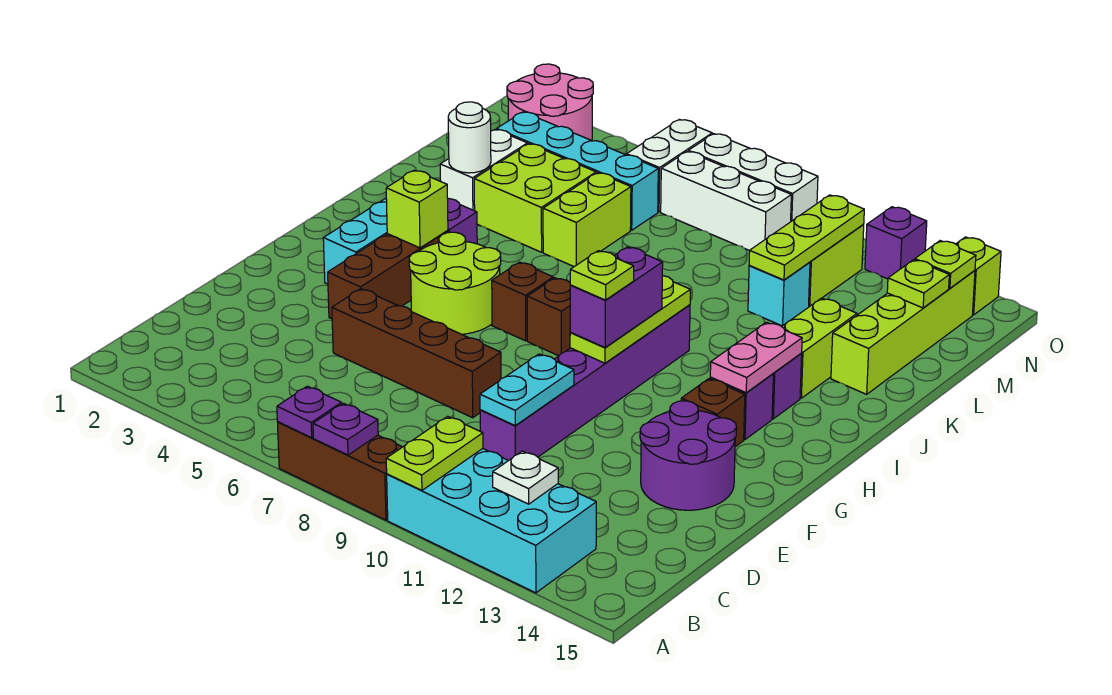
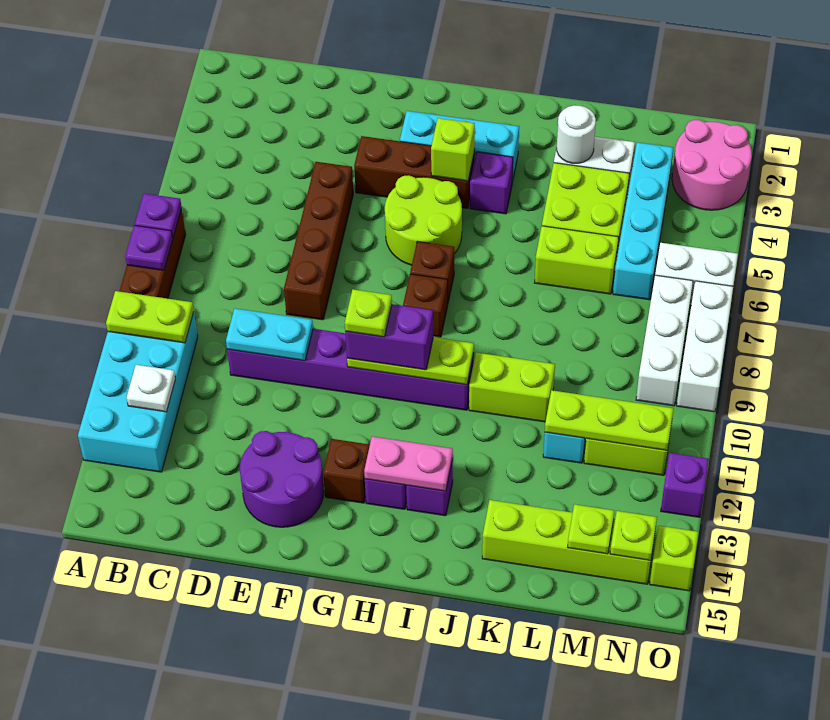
lime 1x2 brick [782,298,857,398] -> lime 1x2 brick moved to [469,353,555,422]

